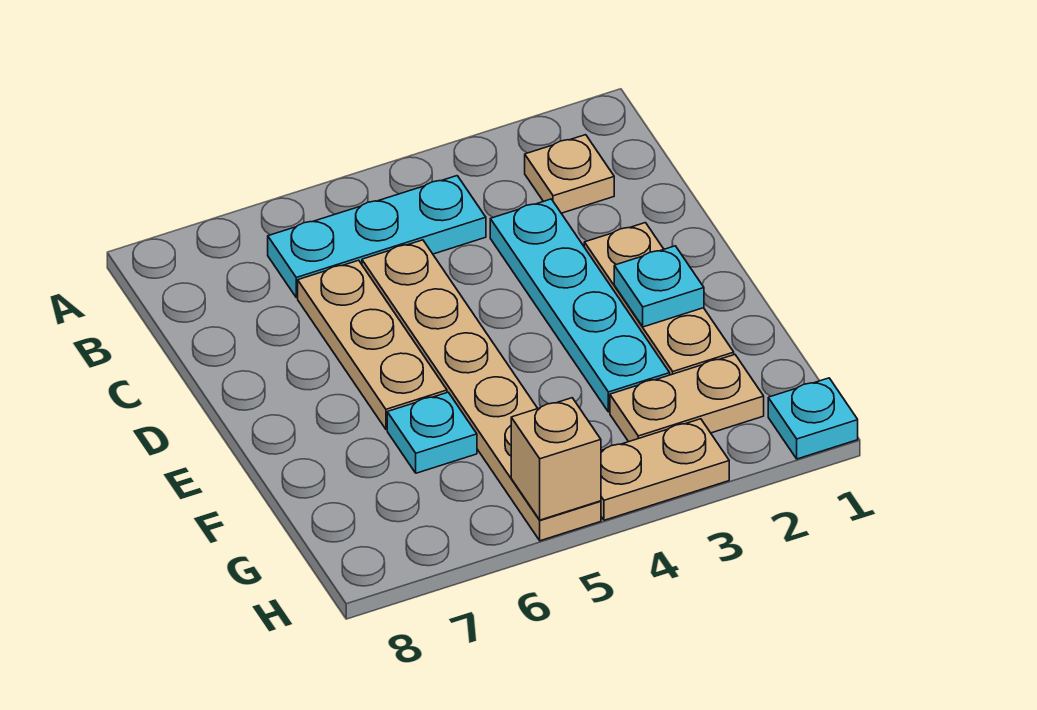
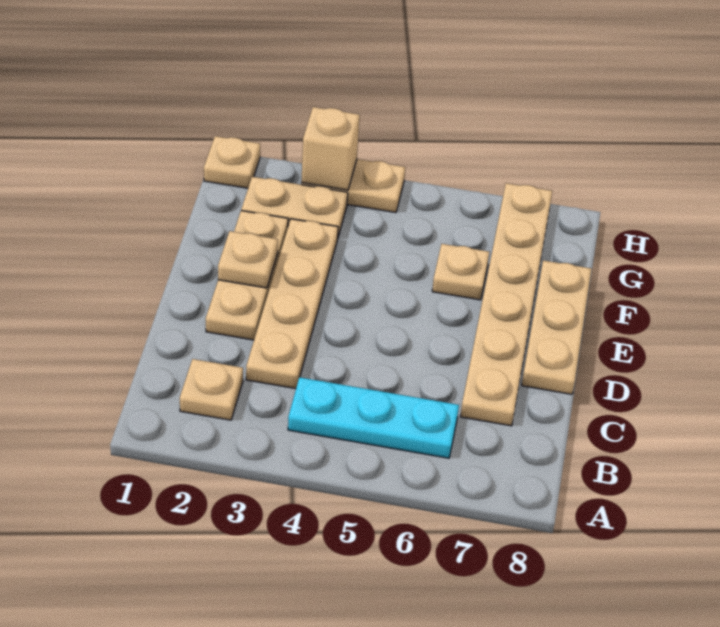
cyan 1x4 plate [490,199,670,412] -> tan 1x4 plate [246,219,338,389]
tan 1x6 plate [362,240,601,541] -> tan 1x6 plate moved to [460,183,552,426]
tan 1x3 plate [298,260,447,429] -> tan 1x3 plate moved to [522,260,592,394]
cyan 1x1 plate [614,246,704,327] -> tan 1x1 plate [218,231,278,288]
cyan 1x1 plate [387,392,477,473] -> tan 1x1 plate [432,244,489,300]
cyan 1x1 plate [768,378,858,459] -> tan 1x1 plate [204,136,260,188]
tan 1x1 brick [511,398,601,520] -> tan 1x1 brick moved to [301,107,360,190]

